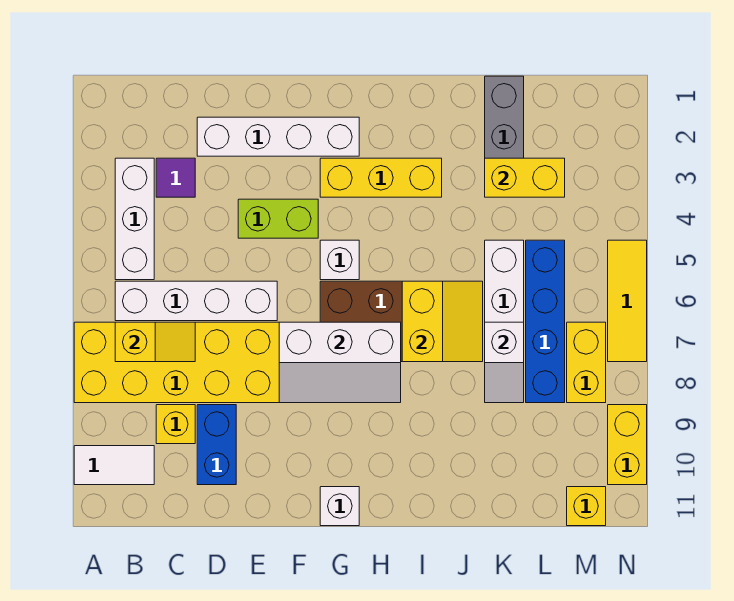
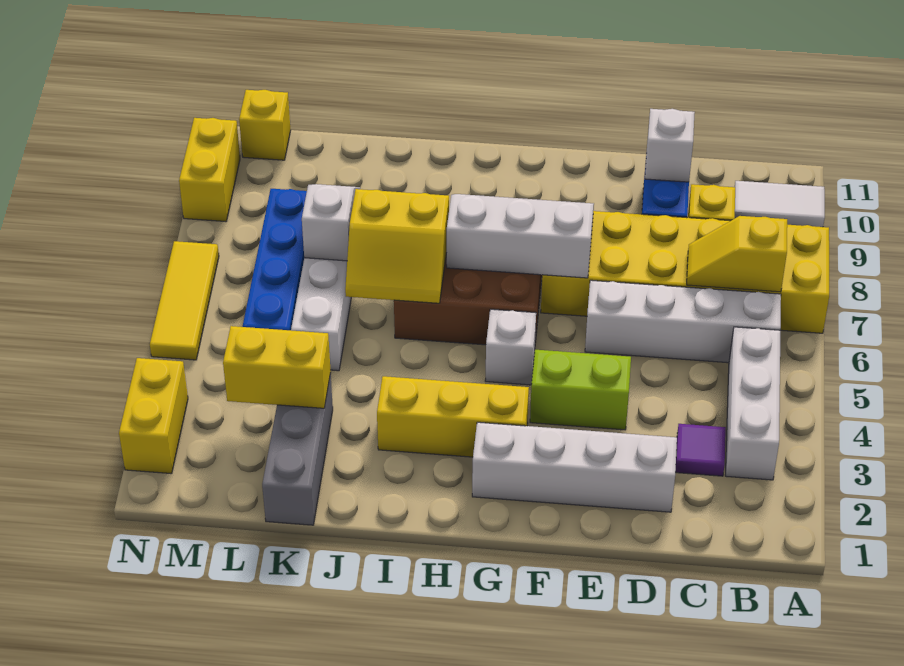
white 1x1 brick [320,487,359,526] -> white 1x1 brick moved to [645,109,695,182]
yellow 2x2 slope [402,281,483,362] -> yellow 2x2 slope turned to [345,189,449,303]
yellow 1x2 brick [567,322,606,403] -> yellow 1x2 brick moved to [119,358,188,474]

